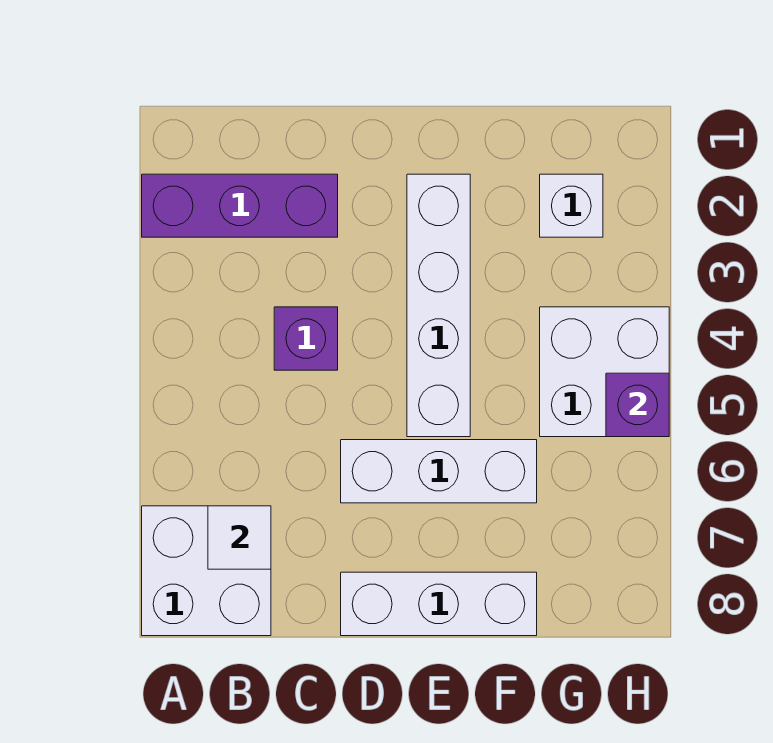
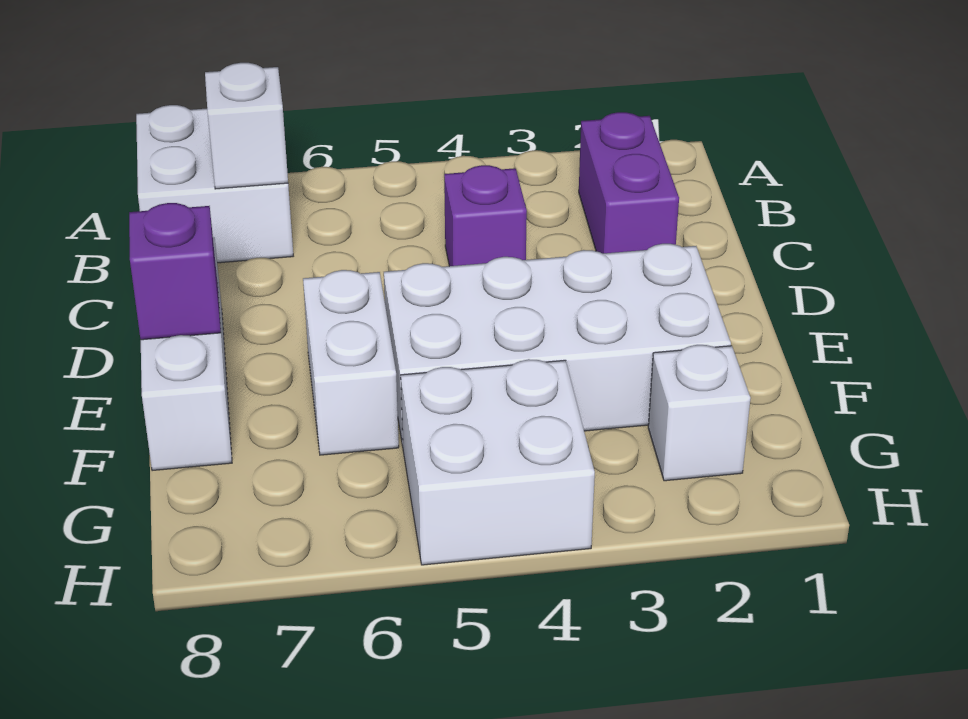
purple 1x3 brick [142,174,338,237] -> purple 1x2 brick [579,112,679,254]
white 1x1 tile [208,506,271,569] -> white 1x1 brick [205,63,288,189]
white 1x3 brick [341,440,537,503] -> white 1x2 brick [303,270,399,455]
white 1x4 brick [407,174,470,437] -> white 2x4 brick [384,244,731,446]
purple 1x1 brick [606,373,669,437] -> purple 1x1 brick moved to [129,203,221,340]

